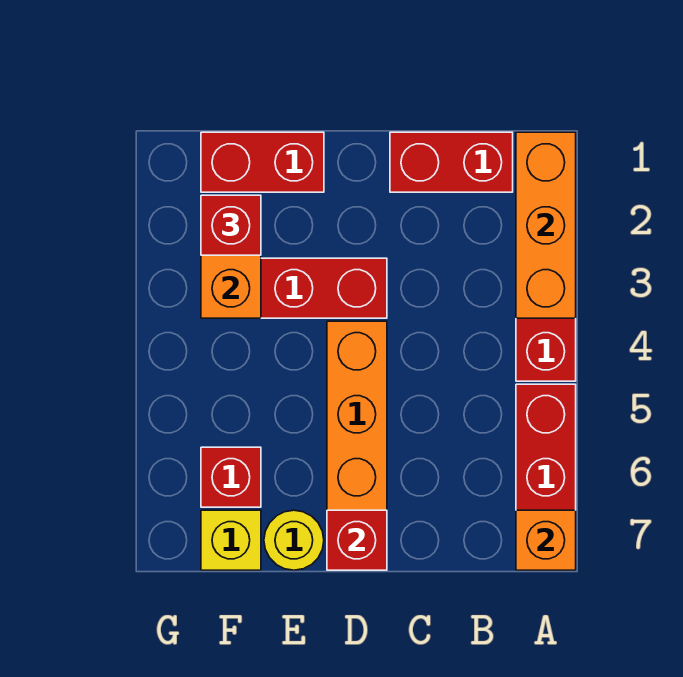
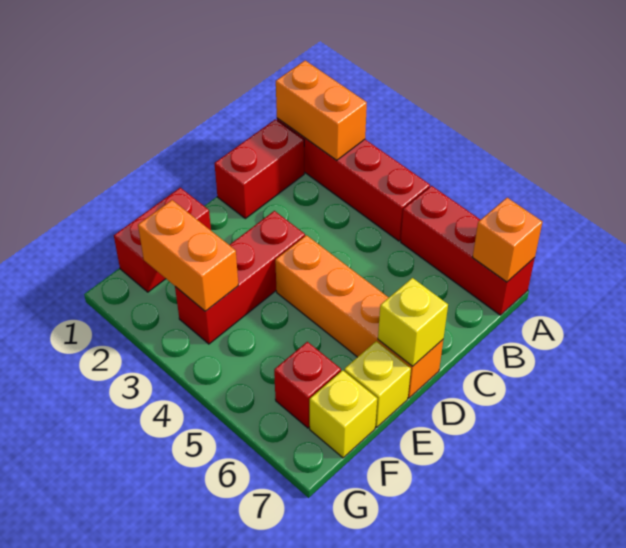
orange 1x3 brick [516,132,576,318] -> orange 1x2 brick [276,61,367,160]
red 1x1 brick [327,510,387,570] -> yellow 1x1 brick [378,278,448,366]
yellow 1x1 round brick [264,510,324,570] -> yellow 1x1 brick [344,341,411,427]
red 1x1 brick [201,195,261,255] -> none

